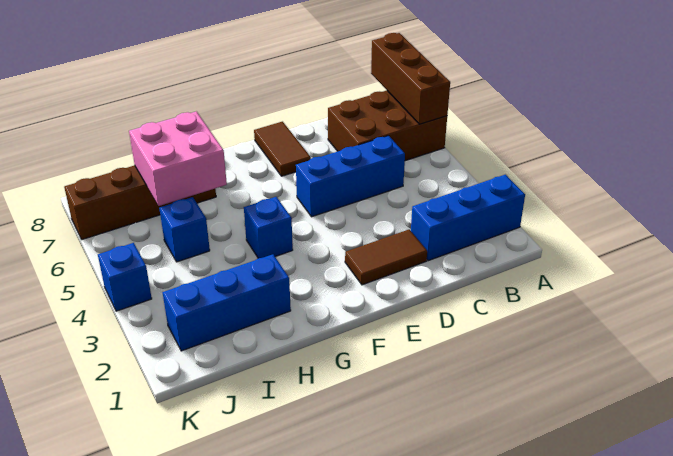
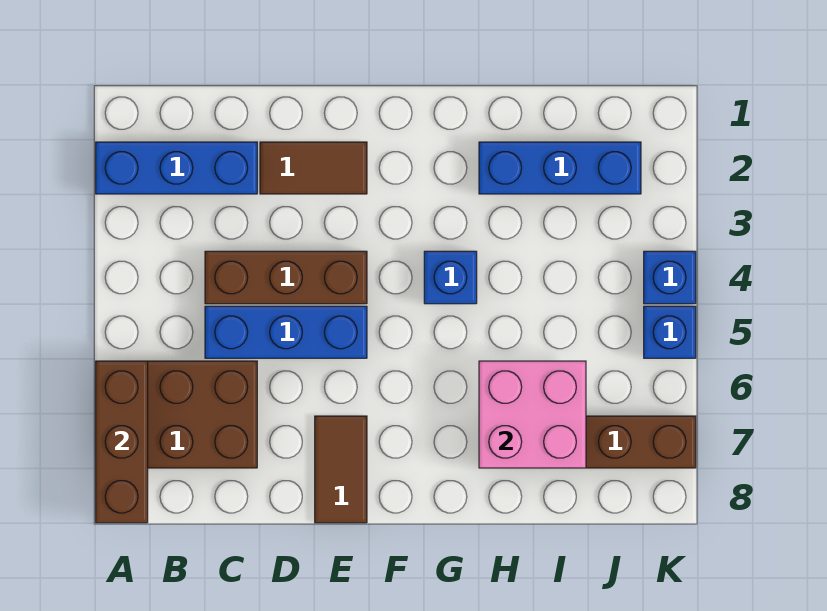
none -> brown 1x3 brick [205,251,367,304]
blue 1x1 brick [159,197,210,262] -> blue 1x1 brick moved to [644,306,696,358]

